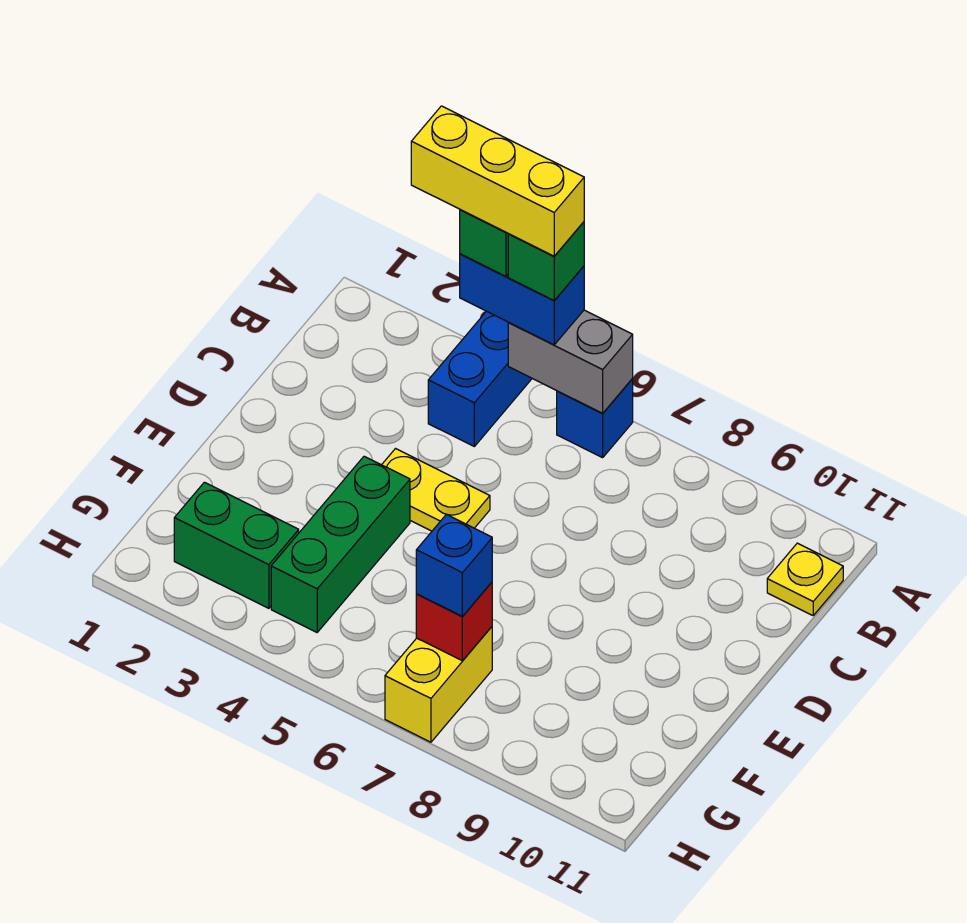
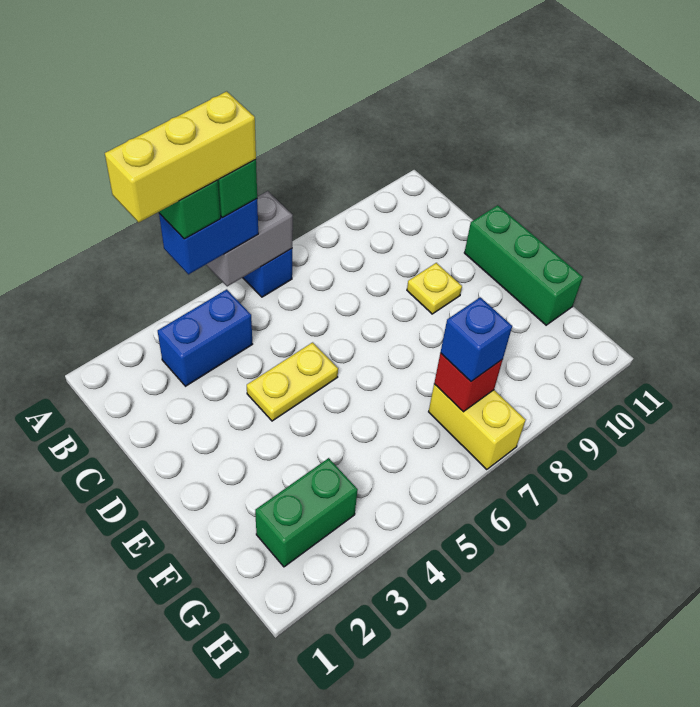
blue 1x2 brick [428,311,532,446] -> blue 1x2 brick turned to [158,289,252,386]
yellow 1x1 plate [767,543,843,615] -> yellow 1x1 plate moved to [407,263,462,314]
green 1x3 brick [271,456,410,632] -> green 1x3 brick moved to [464,205,583,325]

